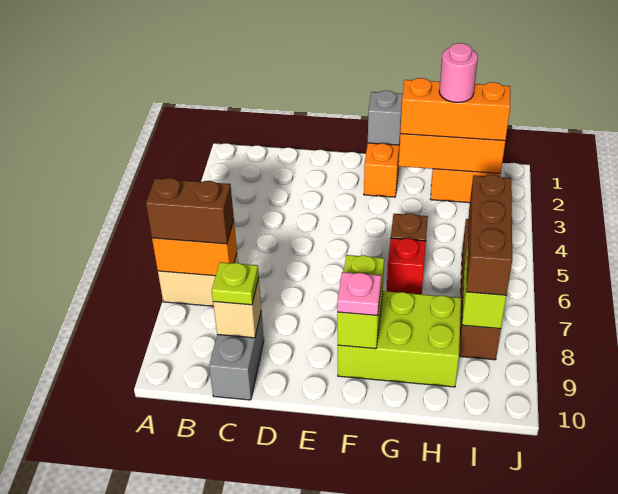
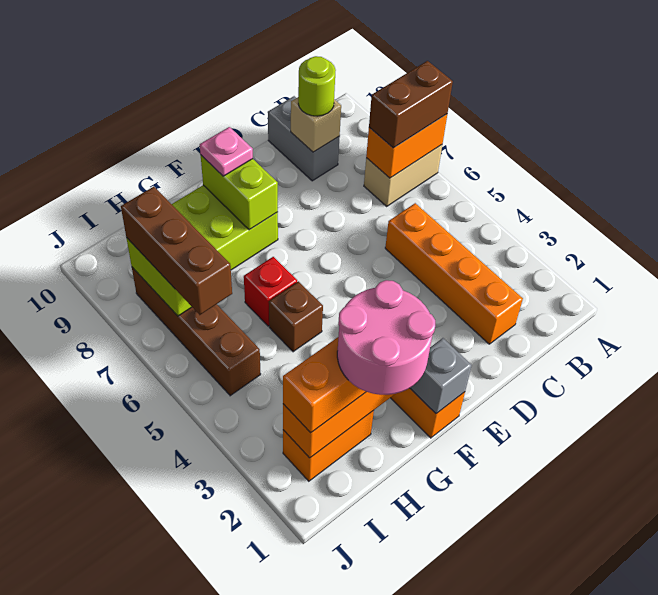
none -> orange 1x4 brick [385,203,523,344]
lime 1x1 plate [212,262,259,305] -> lime 1x1 round brick [298,56,336,116]
pink 1x1 round brick [439,43,478,102] -> pink 2x2 round brick [337,280,435,395]

